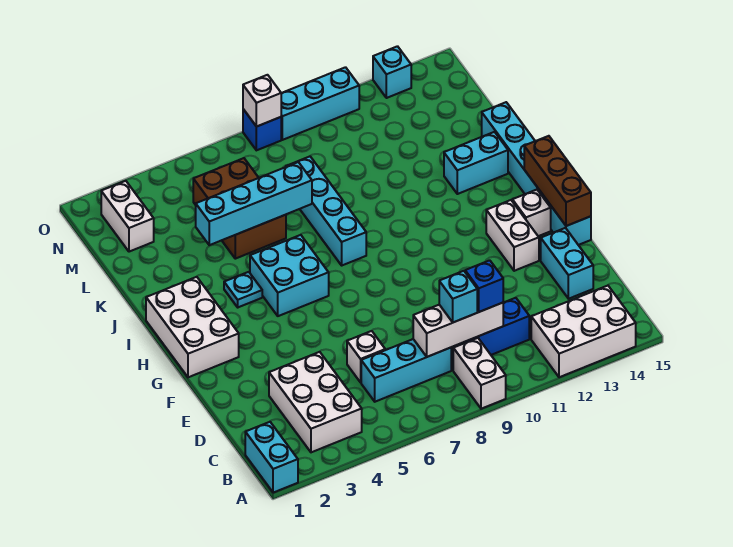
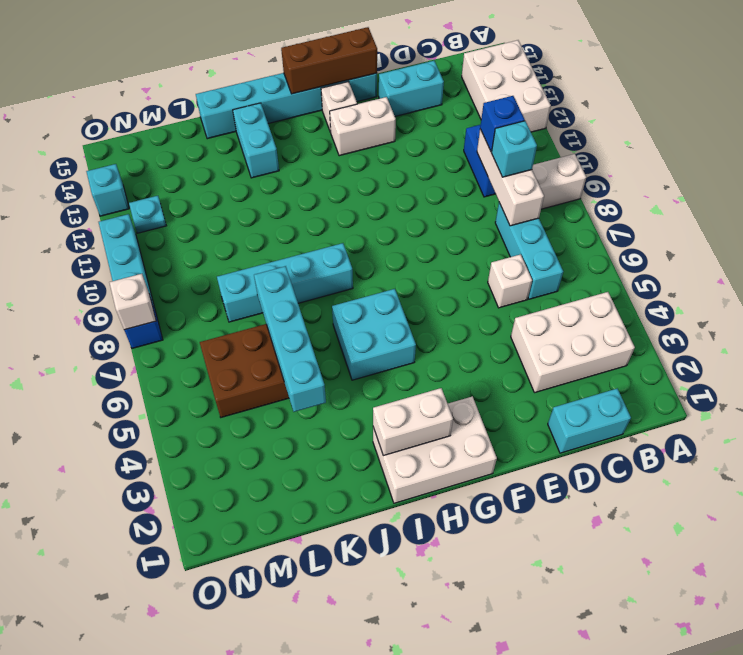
cyan 1x2 brick [245,422,298,493] -> cyan 1x2 brick moved to [548,389,631,453]
cyan 1x1 plate [224,272,262,307] -> cyan 1x1 plate moved to [129,196,166,233]
white 1x2 brick [101,181,154,252] -> white 1x2 brick moved to [373,388,453,456]

